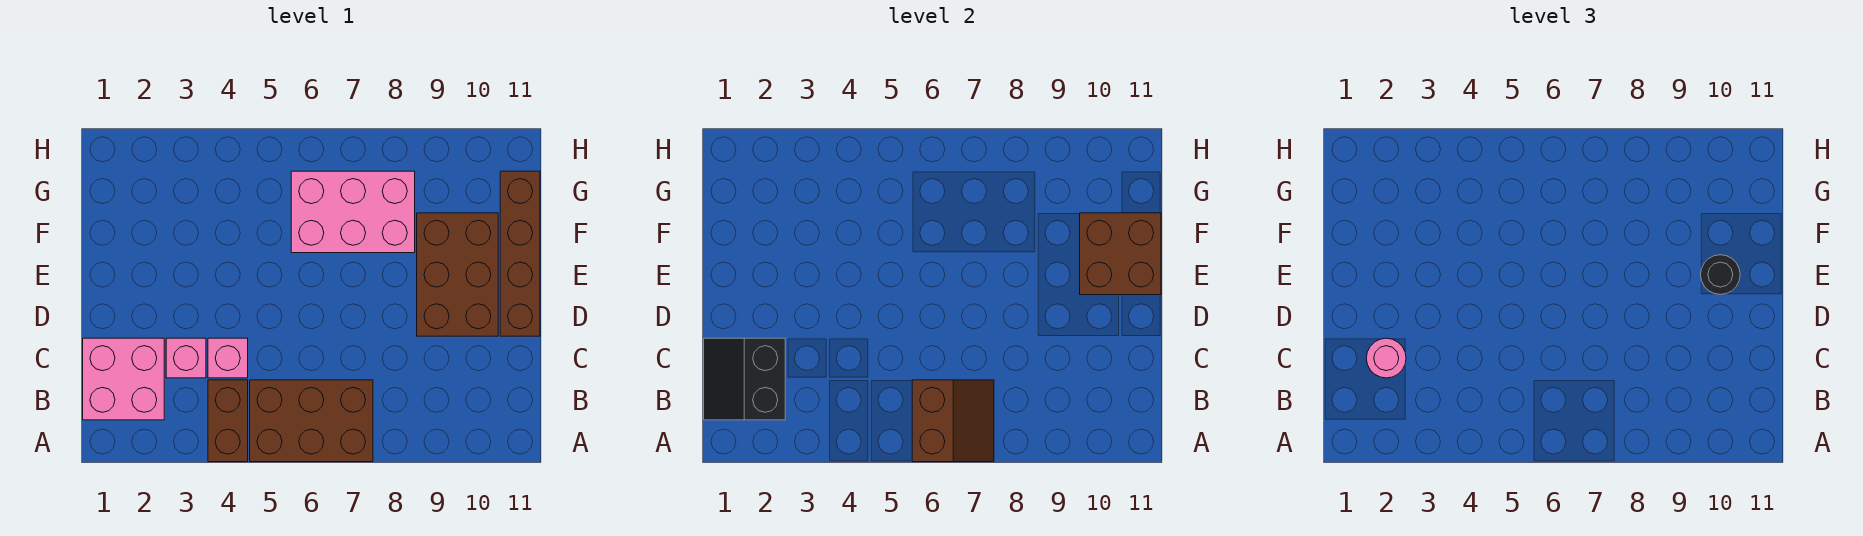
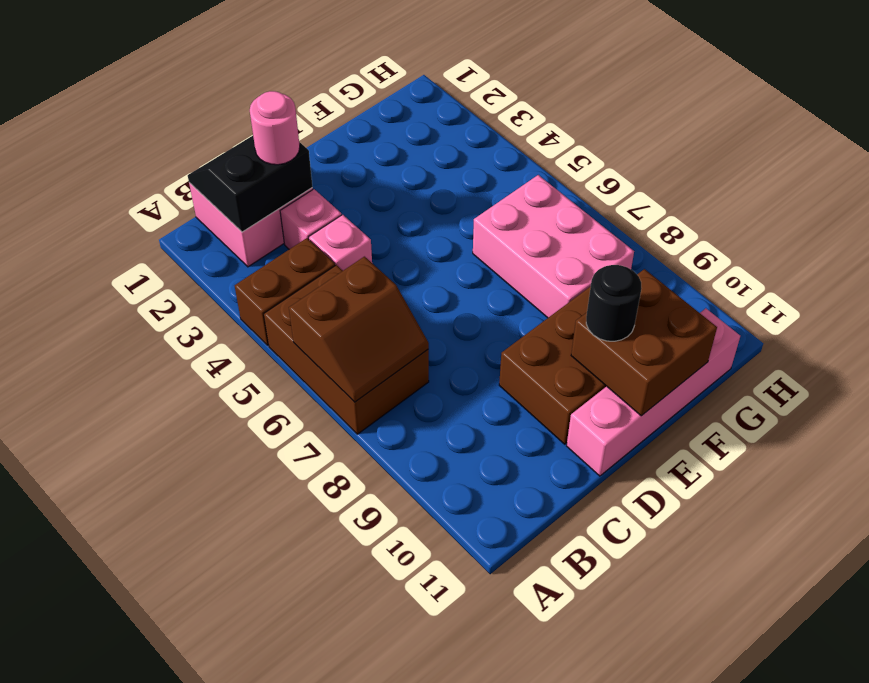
brown 1x4 brick [500,171,540,336] -> pink 1x4 brick [567,308,740,476]

